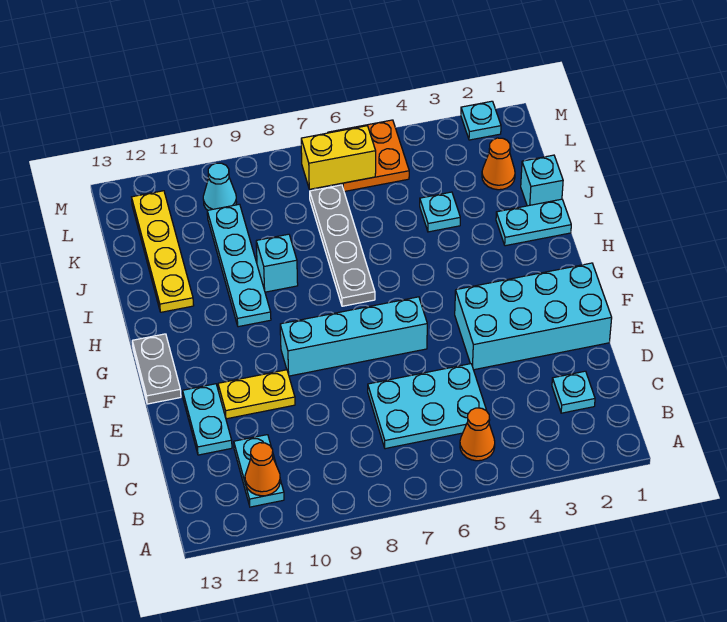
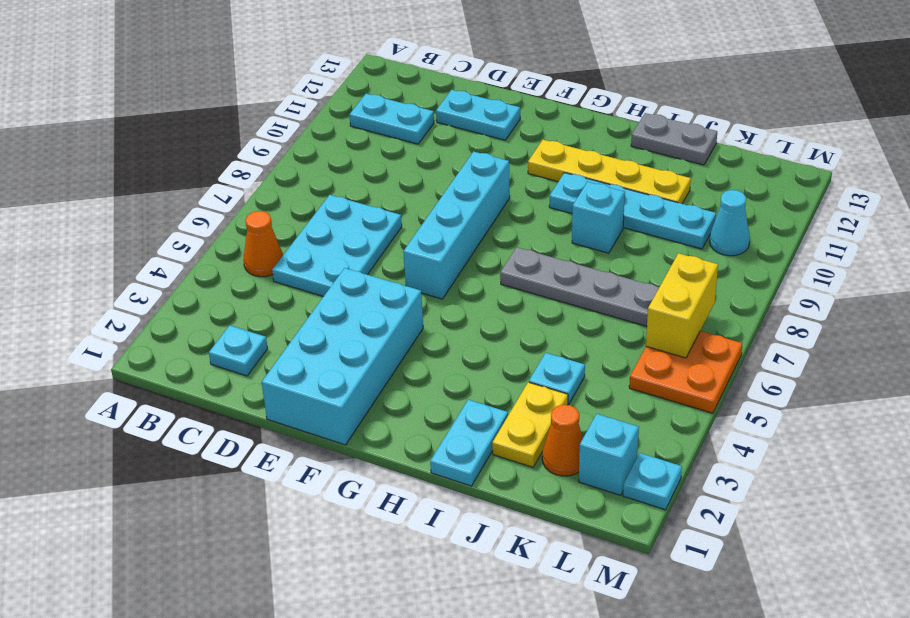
orange 1x1 cone [245,443,280,496] -> none
yellow 1x2 plate [218,370,295,419] -> yellow 1x2 plate moved to [492,382,568,467]
grey 1x2 plate [132,334,181,404] -> grey 1x2 plate moved to [631,113,717,165]
yellow 1x4 plate [132,191,194,312] -> yellow 1x4 plate moved to [528,140,691,204]
cyan 1x1 brick [521,155,563,206] -> cyan 1x1 brick moved to [579,414,639,495]

